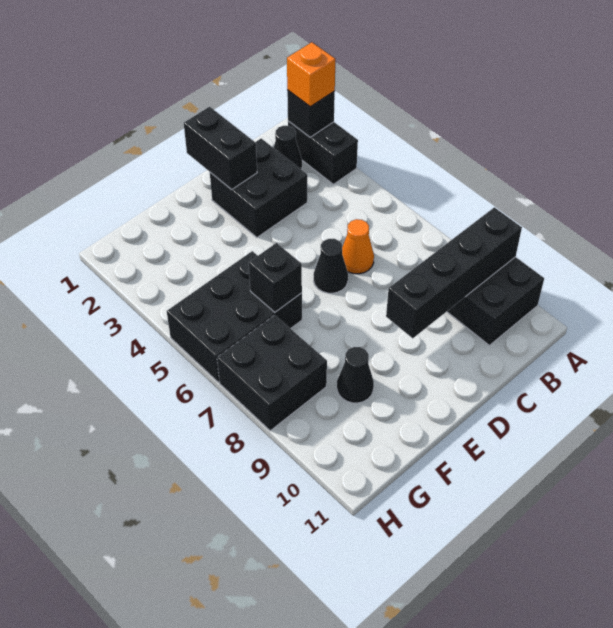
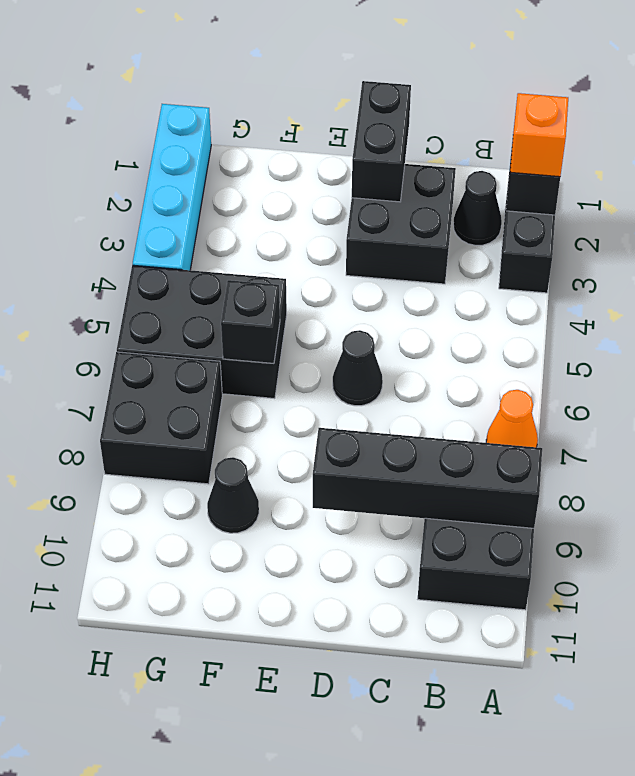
orange 1x1 cone [342,219,374,274] -> orange 1x1 cone moved to [486,390,538,447]
none -> cyan 1x4 brick [133,104,211,270]

